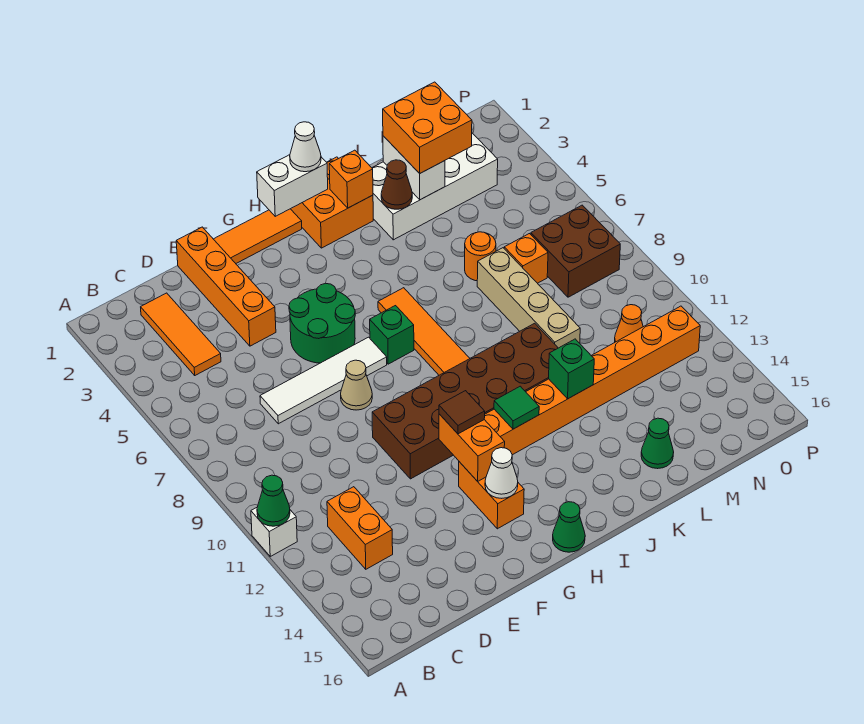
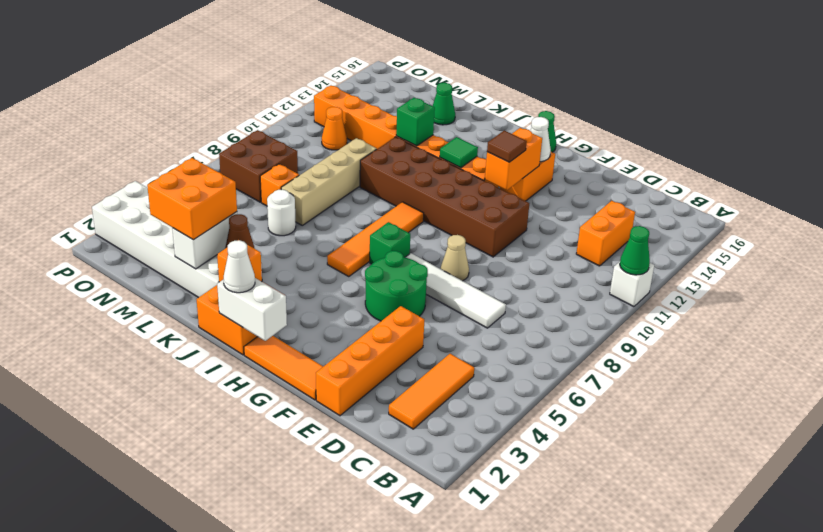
white 2x4 brick [372,133,498,240] -> white 2x6 brick [92,181,262,298]
orange 1x1 round brick [465,232,496,281] -> white 1x1 round brick [267,190,296,236]

